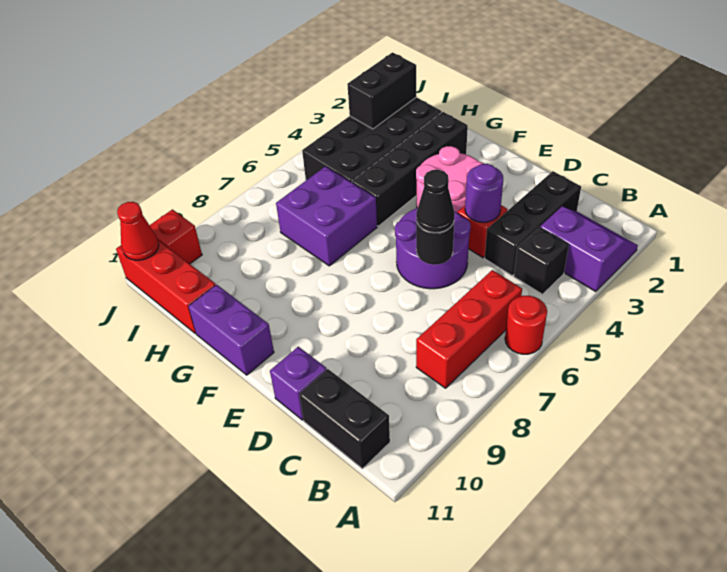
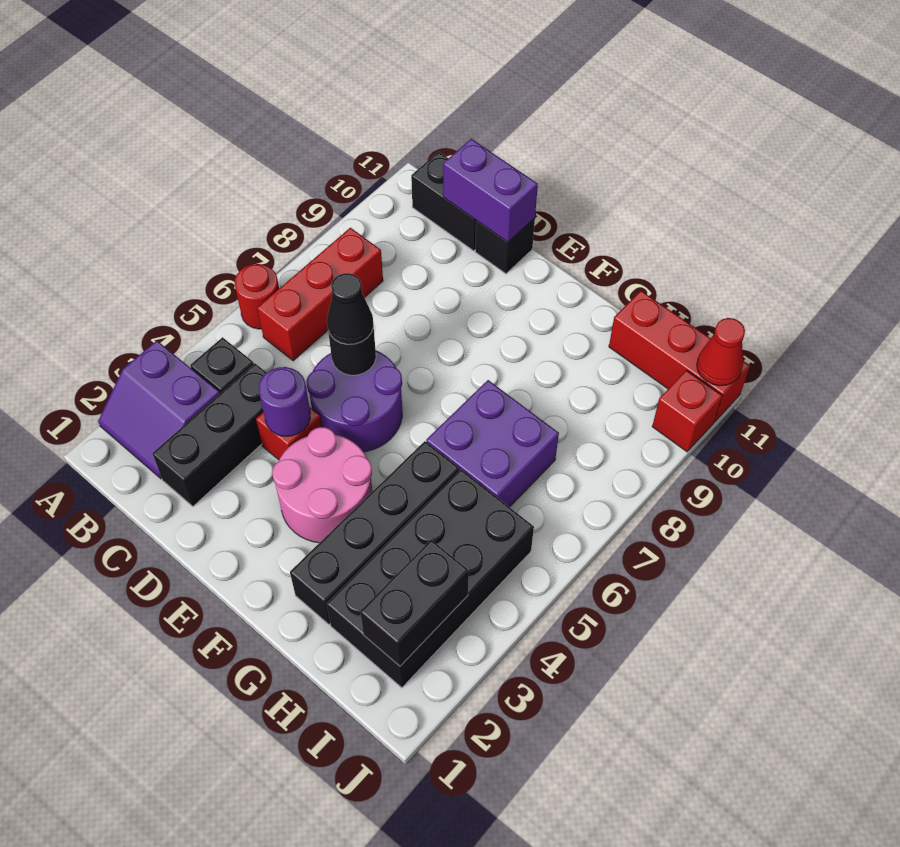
purple 1x1 brick [270,347,327,420] -> black 1x1 brick [475,218,535,274]
purple 1x2 brick [189,285,274,375] -> purple 1x2 brick moved to [443,139,538,242]

